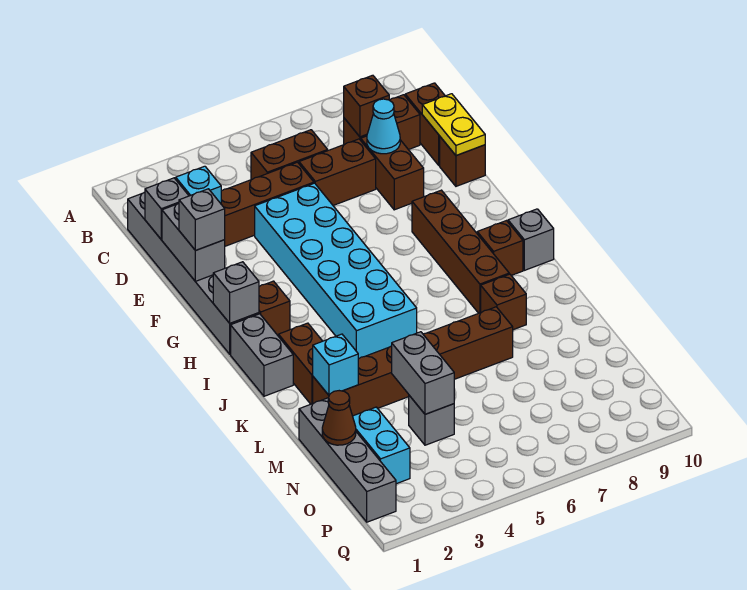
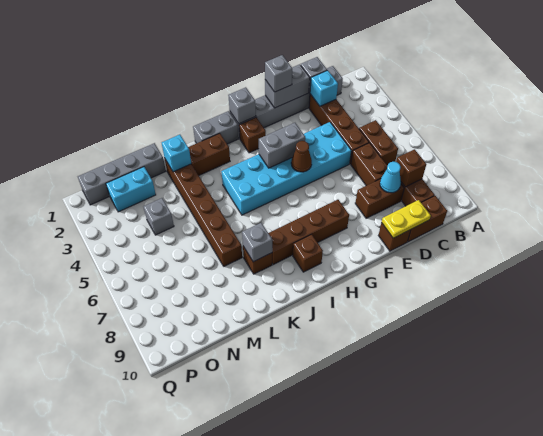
grey 1x1 brick [508,209,554,270] -> grey 1x1 brick moved to [242,223,272,262]
grey 1x2 brick [392,332,454,414] -> grey 1x2 brick moved to [259,123,305,168]
brown 1x1 cone [322,391,356,445] -> brown 1x1 cone moved to [291,141,312,172]

